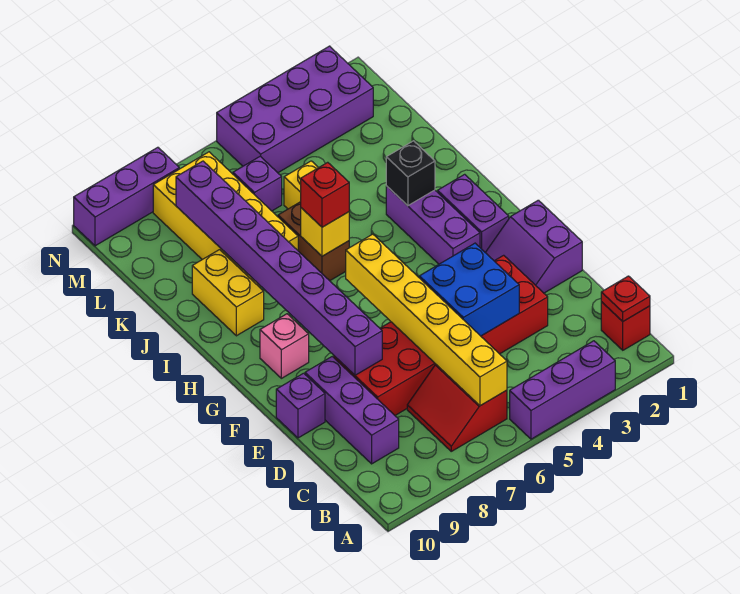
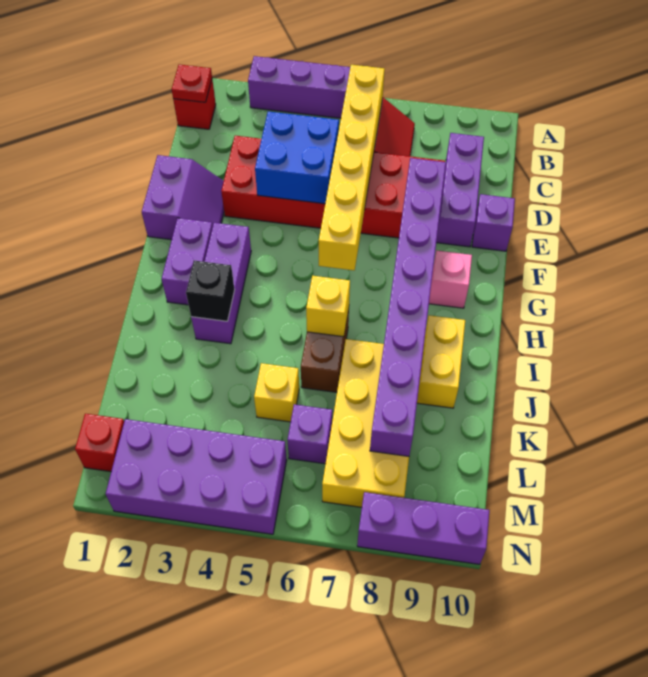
red 1x1 brick [301,162,349,227] -> red 1x1 brick moved to [75,414,124,472]

